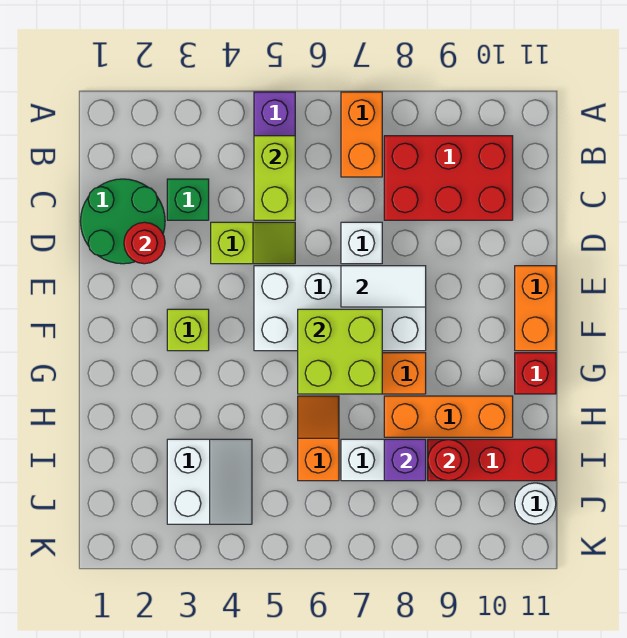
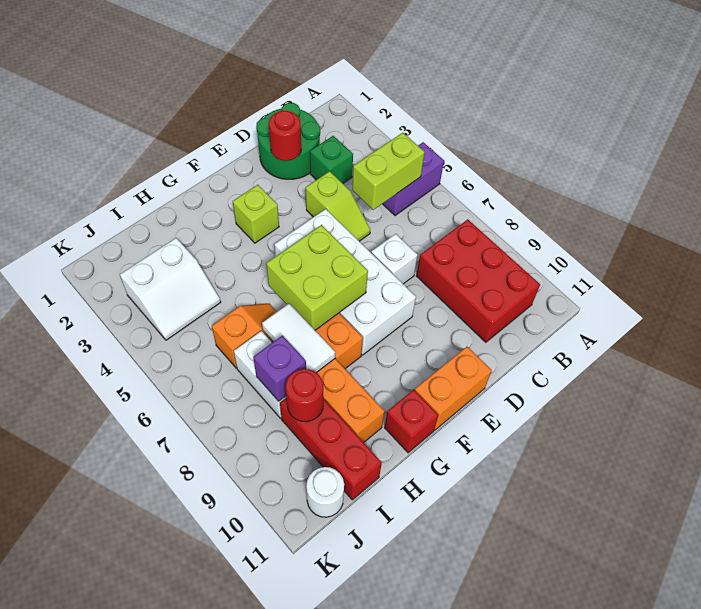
orange 1x2 brick [341,92,382,177] -> none
white 1x2 tile [341,266,426,307] -> white 1x2 tile moved to [262,303,335,373]

